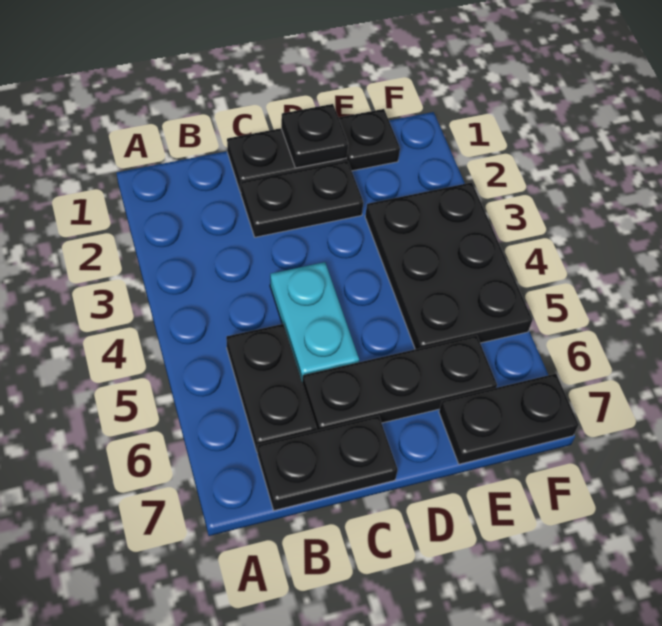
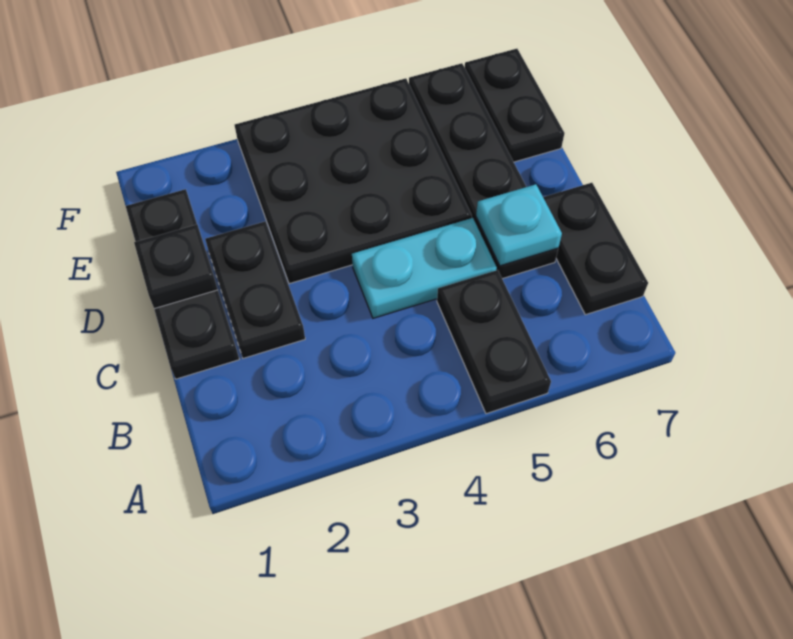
black 1x2 plate [226,324,317,453] -> black 1x2 plate turned to [437,270,551,414]
black 1x3 plate [302,335,497,431] -> black 1x4 plate [409,63,558,279]
none -> cyan 1x1 plate [476,184,562,266]
black 2x3 plate [365,182,532,349] -> black 3x3 plate [235,78,472,284]

